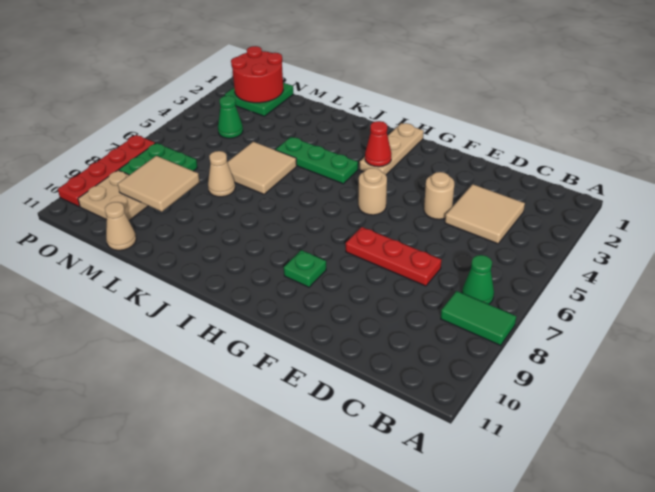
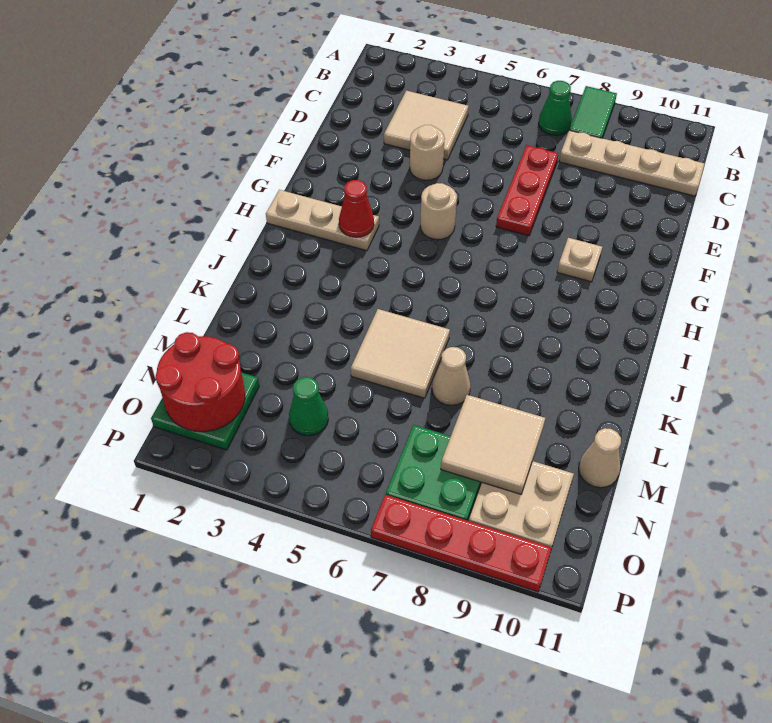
none -> tan 1x4 plate [559,130,705,196]
green 1x1 plate [284,250,326,287] -> tan 1x1 plate [557,238,602,282]
green 1x3 plate [276,137,358,184] -> none

